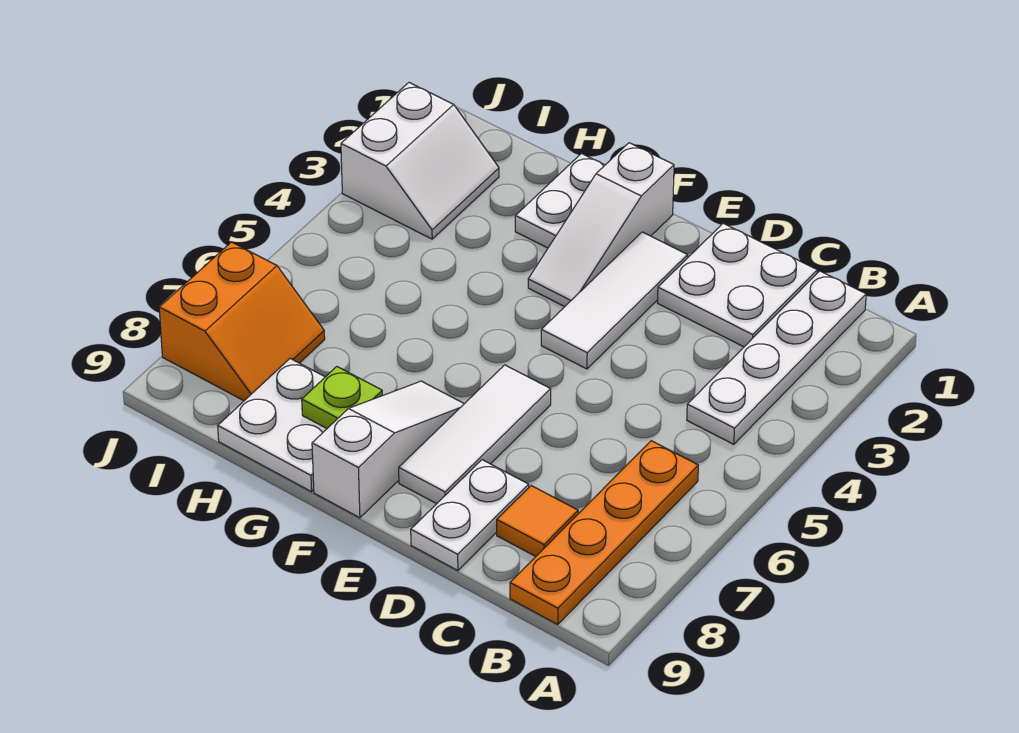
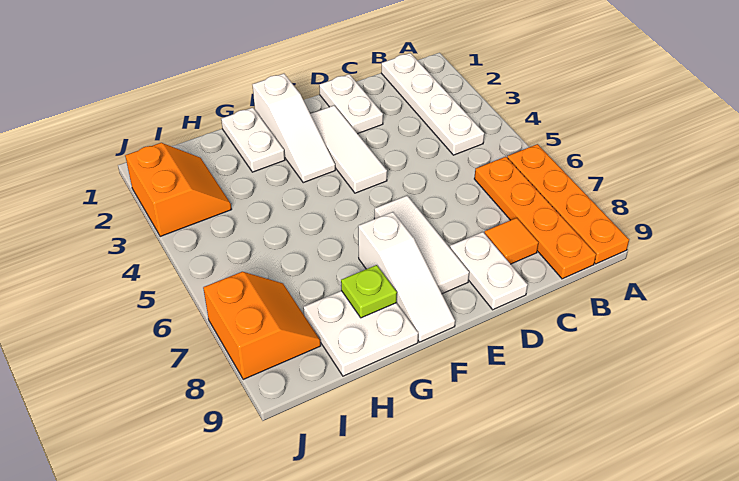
none -> orange 1x4 plate [507,144,629,264]
white 2x2 plate [658,223,817,347] -> white 1x2 plate [319,74,383,134]
white 1x3 slope [312,381,464,518] -> white 1x3 slope turned to [358,212,455,342]
white 2x2 slope [341,83,499,239] -> orange 2x2 slope [125,143,232,237]

